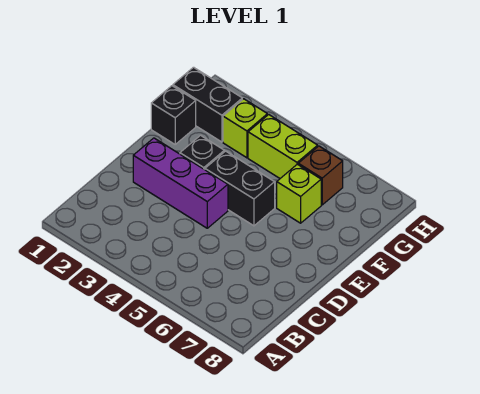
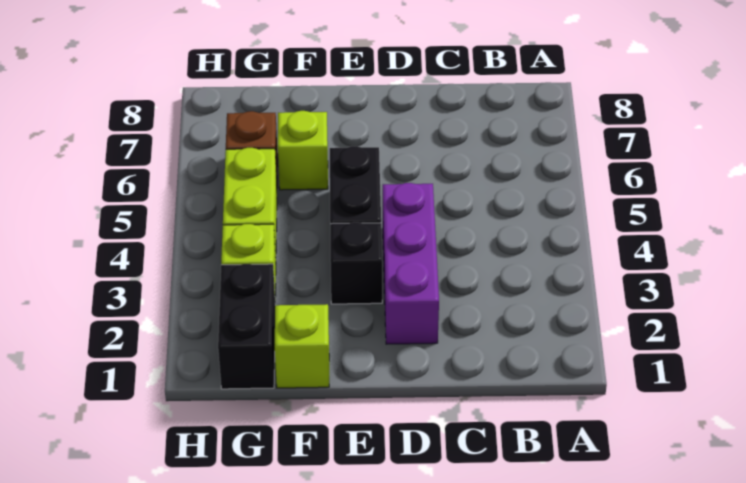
black 1x1 brick [151,86,196,144] -> lime 1x1 brick [275,304,329,388]

